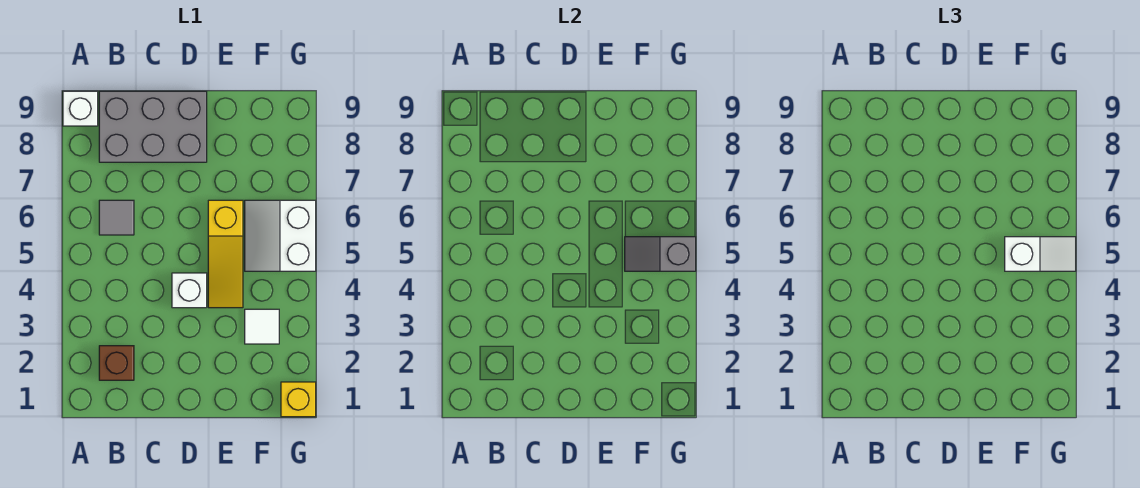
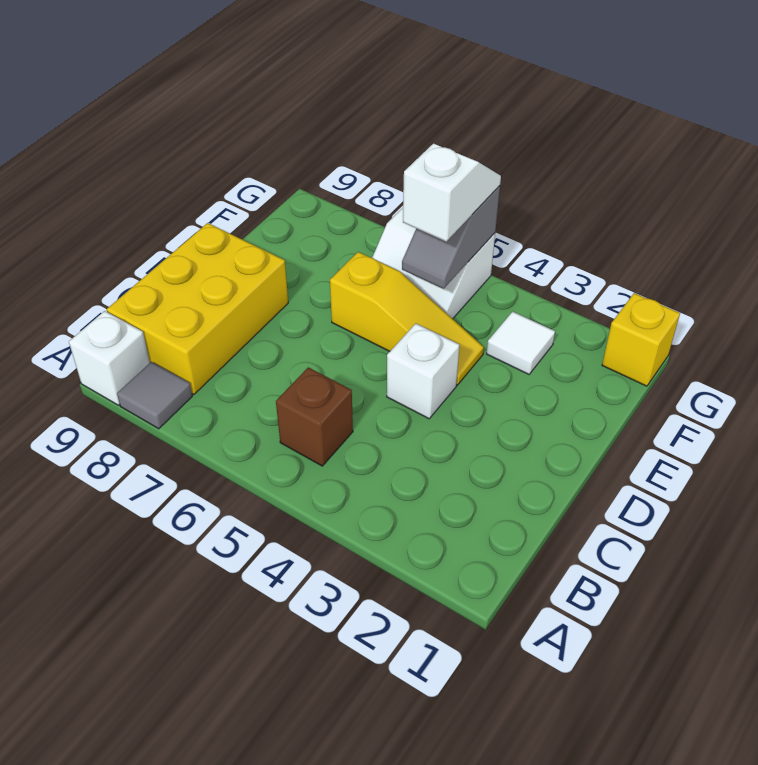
brown 1x1 brick [99,346,134,380] -> brown 1x1 brick moved to [276,367,353,466]
grey 1x1 tile [99,200,134,235] -> grey 1x1 tile moved to [117,362,192,429]
grey 2x3 brick [99,91,207,162] -> yellow 2x3 brick [107,223,288,394]

